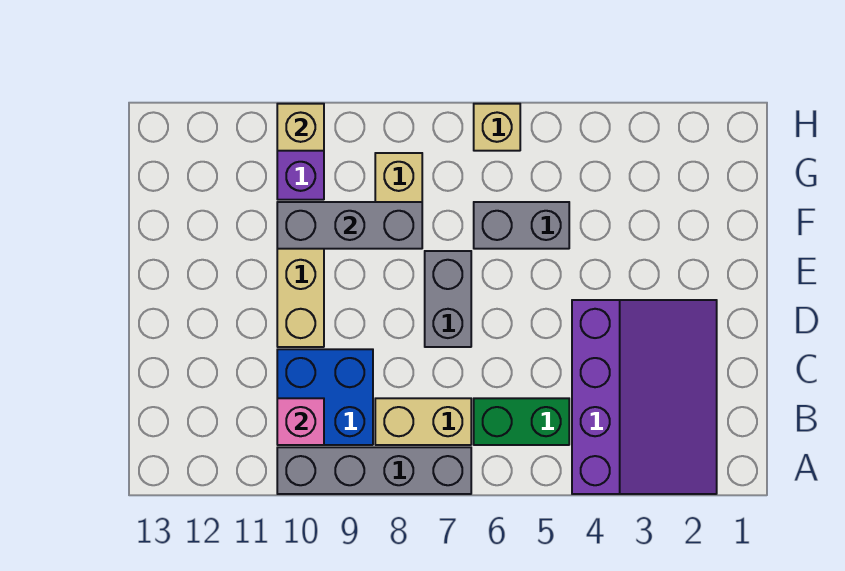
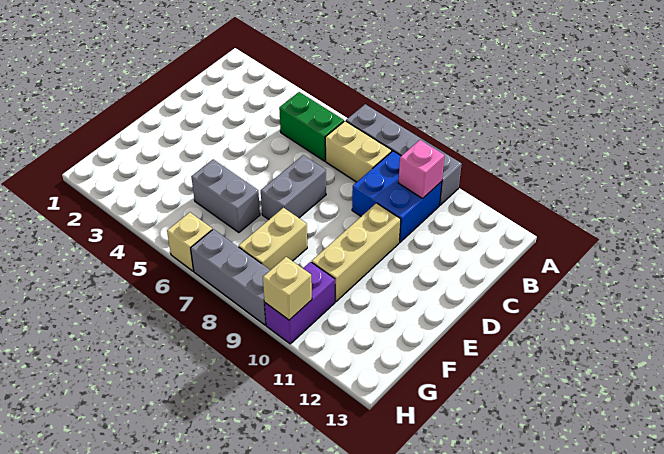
purple 3x4 slope [572,300,717,494] -> none
grey 1x3 brick [277,202,422,249] -> grey 1x3 brick moved to [191,229,270,325]

